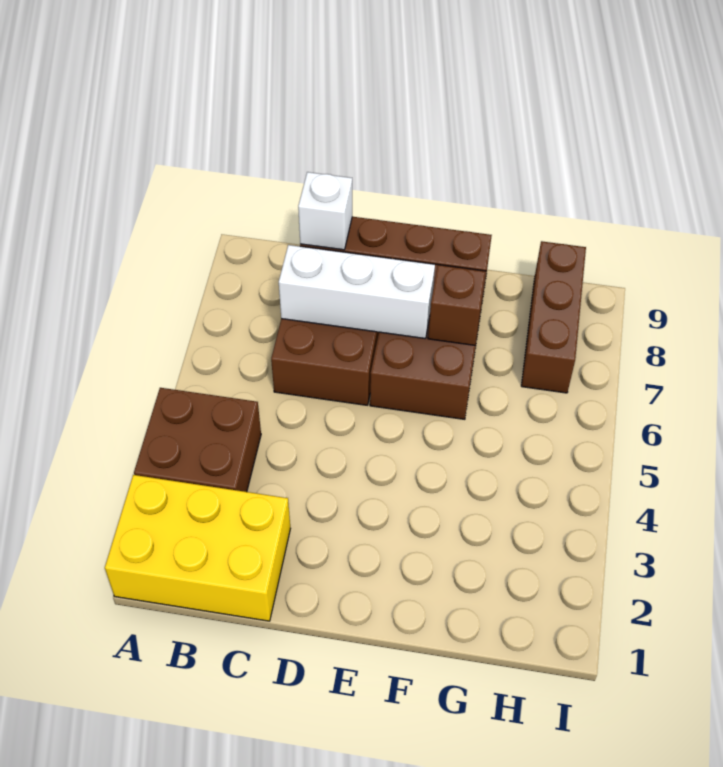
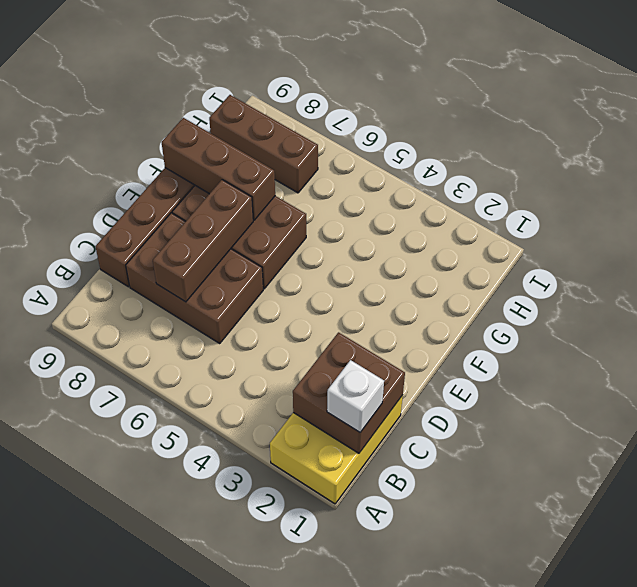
brown 2x2 brick [134,388,261,492] -> brown 2x2 brick moved to [293,332,405,453]
white 1x3 brick [279,245,435,338] -> brown 1x3 brick [153,180,253,302]
white 1x1 brick [298,172,352,250] -> white 1x1 brick moved to [327,360,384,432]
brown 1x1 brick [428,265,485,345] -> brown 1x3 brick [162,118,275,220]

